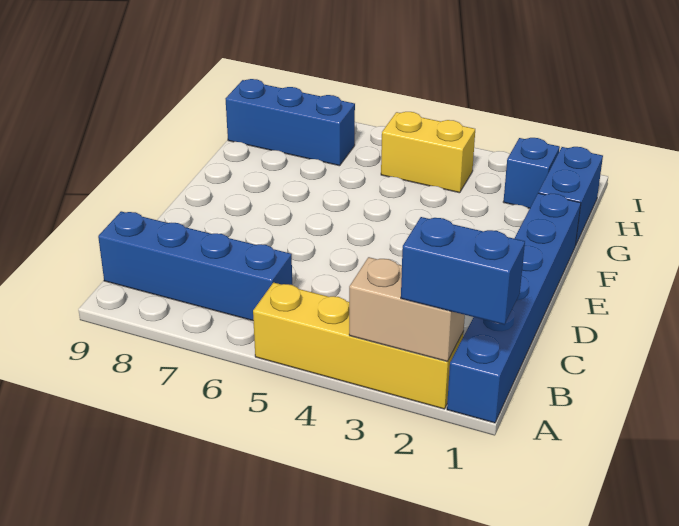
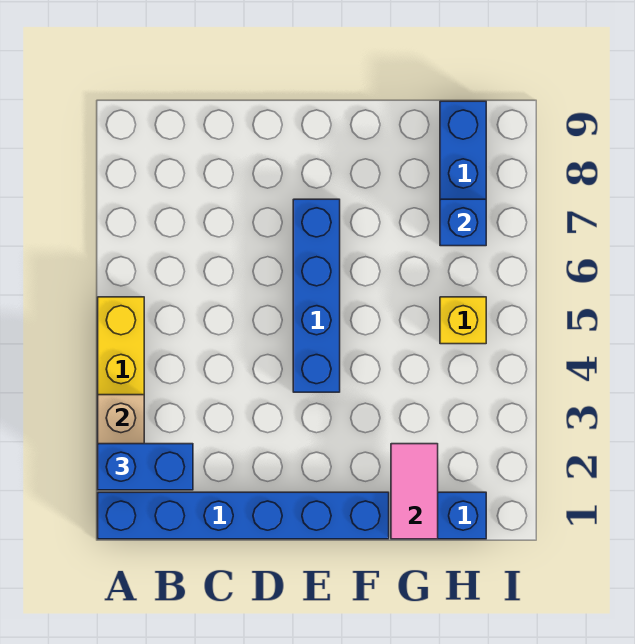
blue 1x2 brick [401,217,525,325] -> blue 1x2 brick turned to [98,444,193,490]
blue 1x4 brick [98,211,292,321] -> blue 1x4 brick moved to [293,199,340,392]
none -> pink 1x2 tile [391,444,438,539]
blue 1x1 brick [503,138,560,208] -> blue 1x1 brick moved to [440,199,486,246]
yellow 1x2 brick [381,112,475,193] -> yellow 1x1 brick [440,297,486,344]

